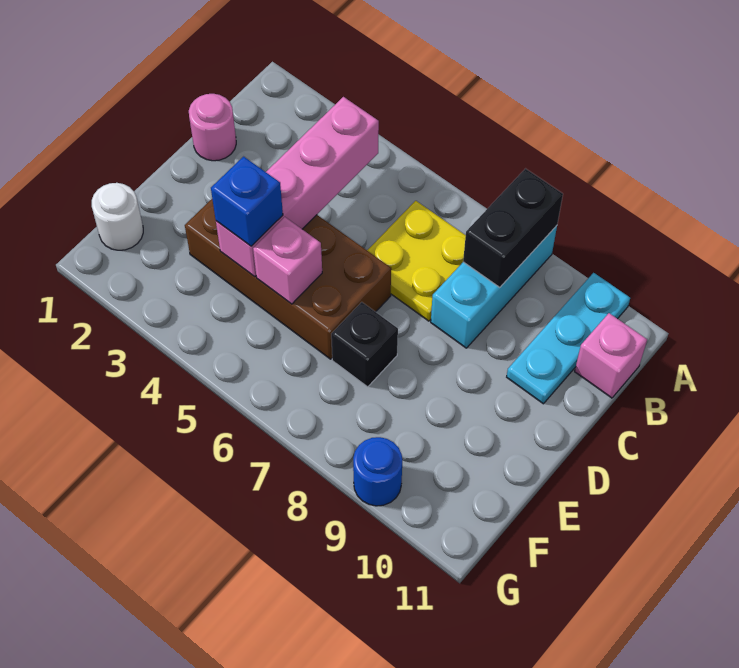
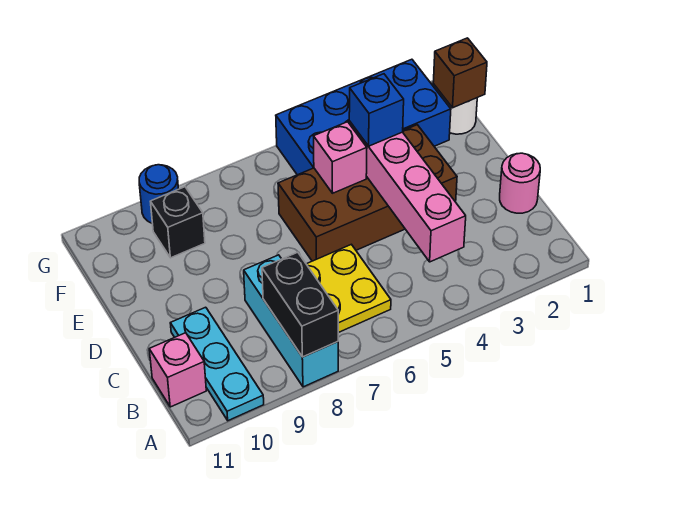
black 1x1 brick [331,302,398,387] -> black 1x1 brick moved to [150,187,205,258]
none -> brown 1x1 brick [433,38,487,108]
none -> blue 2x4 brick [276,59,451,175]

